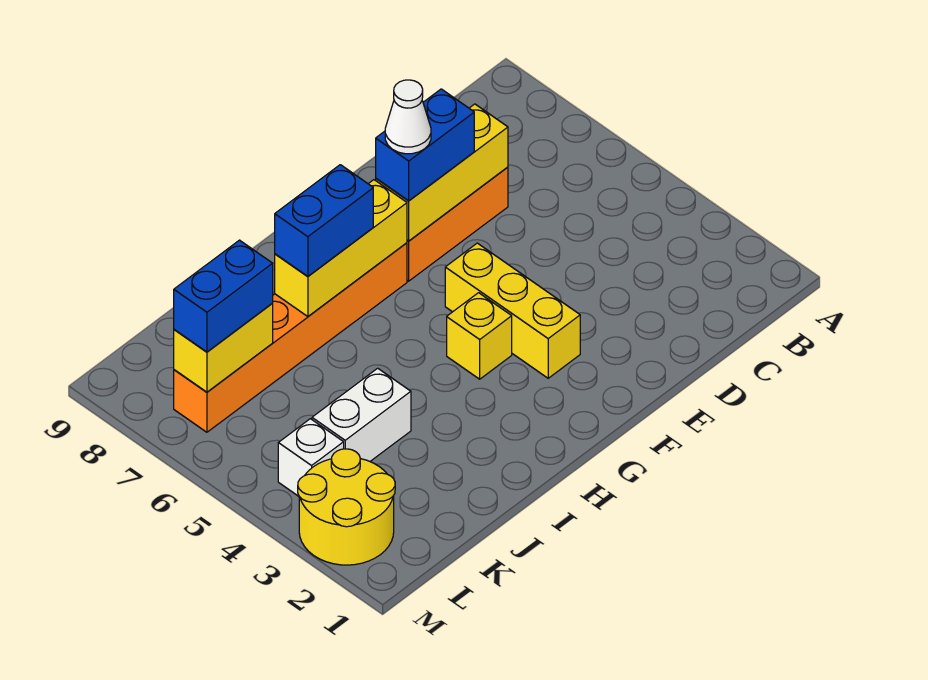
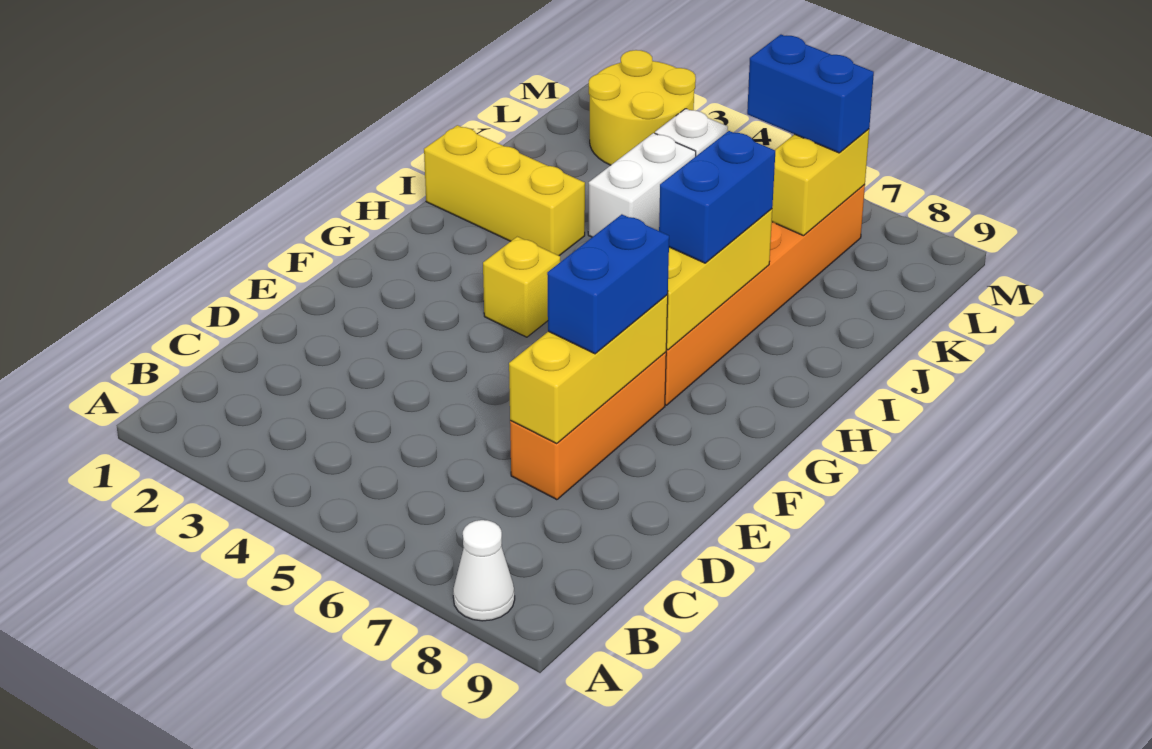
yellow 1x3 brick [445,243,580,378] -> yellow 1x3 brick moved to [424,125,585,256]
white 1x1 cone [385,80,431,154] -> white 1x1 cone moved to [453,520,515,621]
blue 1x2 brick [174,240,273,352] -> blue 1x2 brick turned to [747,35,874,153]

